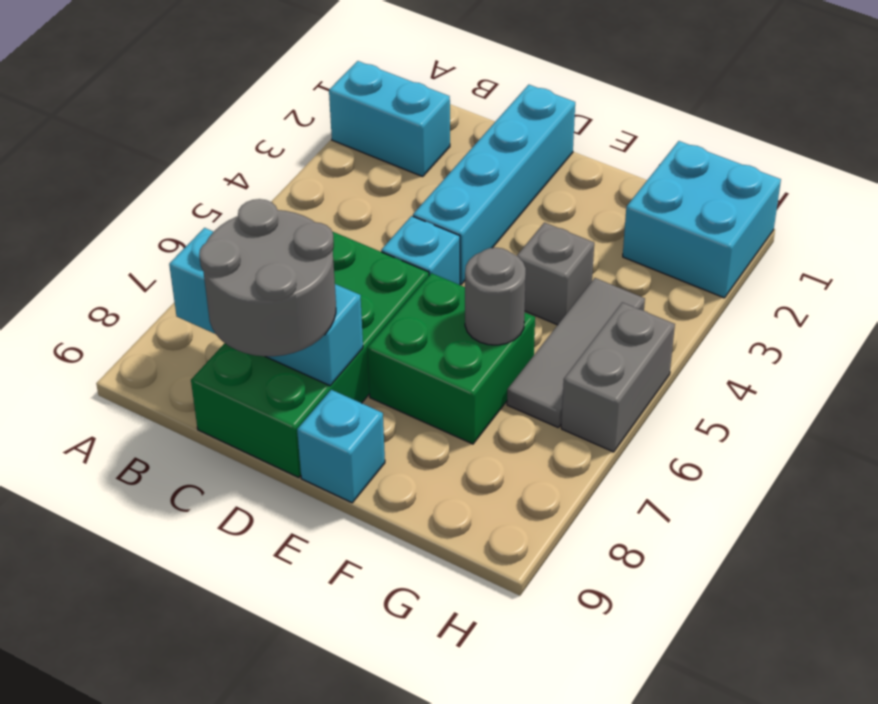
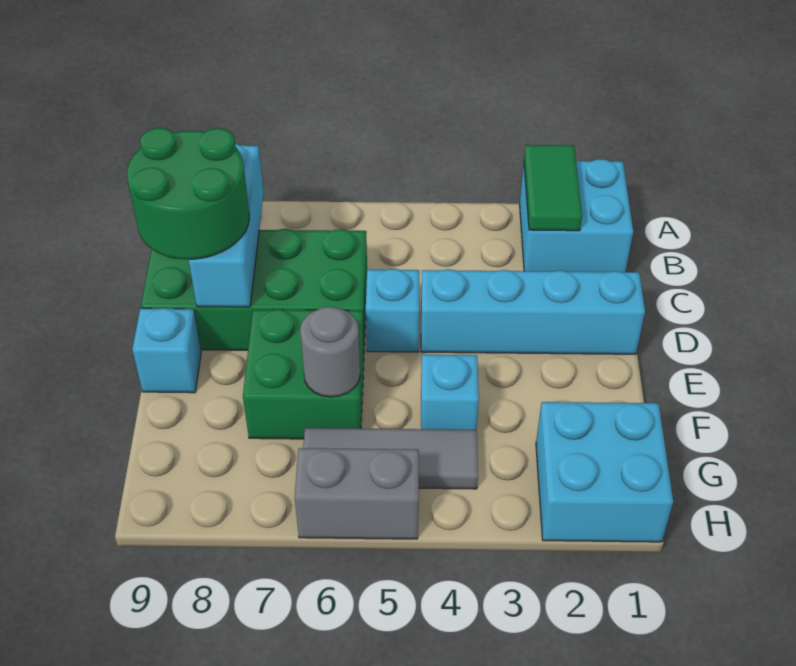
cyan 1x2 brick [329,61,450,176] -> cyan 2x2 brick [520,159,633,272]
none -> green 1x2 tile [524,145,582,231]
grey 2x2 round brick [199,199,336,356] -> green 2x2 round brick [127,128,249,259]
grey 1x1 brick [517,223,594,325] -> cyan 1x1 brick [421,355,479,430]

